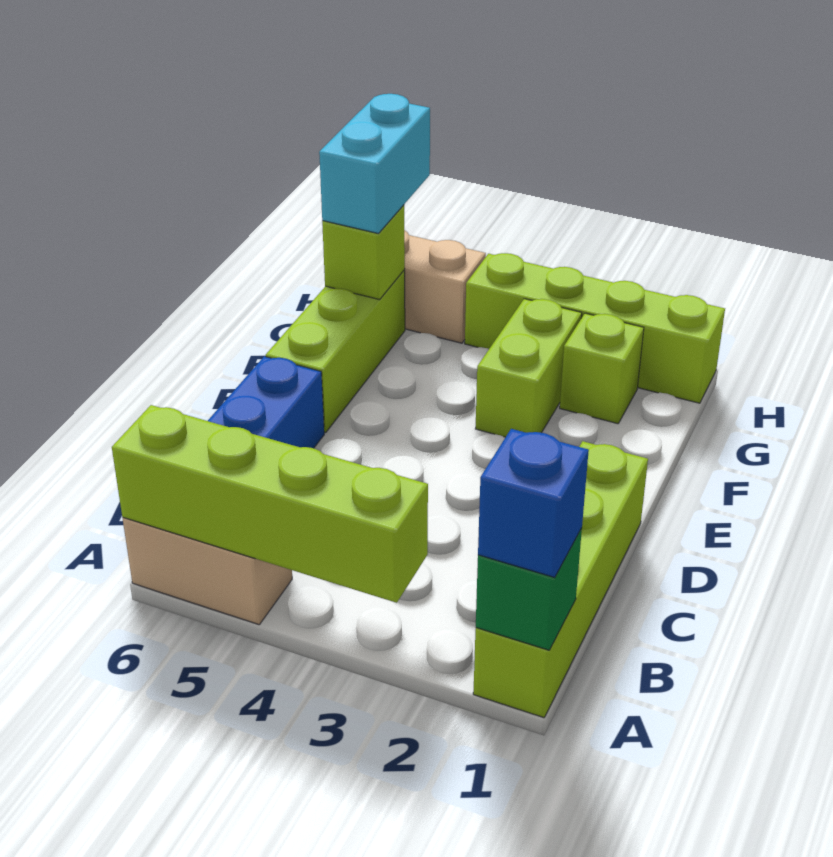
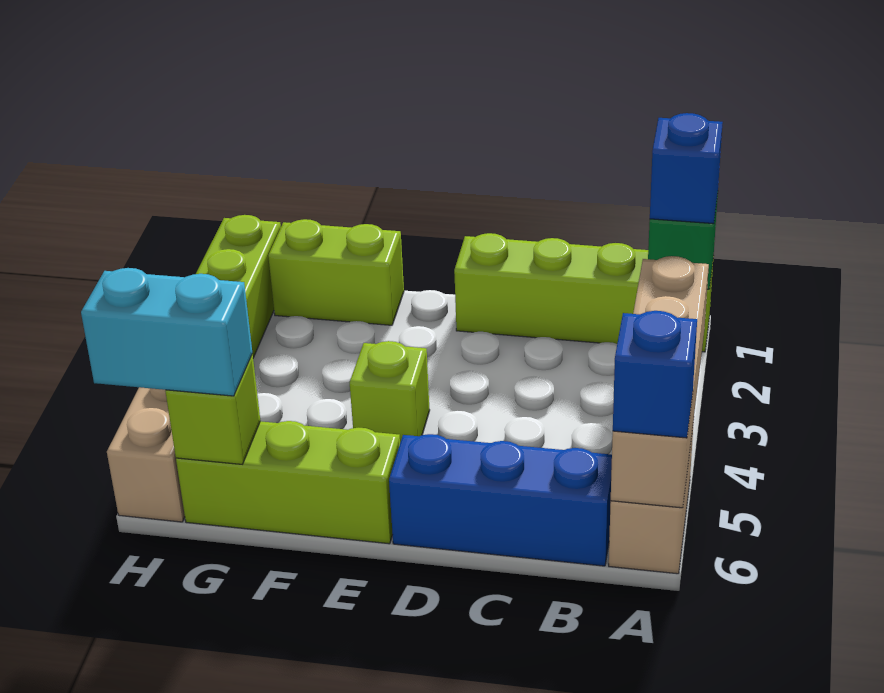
lime 1x4 brick [112,405,428,603] -> tan 1x4 brick [611,256,709,508]
none -> blue 1x1 brick [613,311,697,438]
lime 1x2 brick [476,299,582,437] -> lime 1x2 brick moved to [268,219,404,325]
lime 1x1 brick [560,313,644,424] -> lime 1x1 brick moved to [350,341,430,443]

